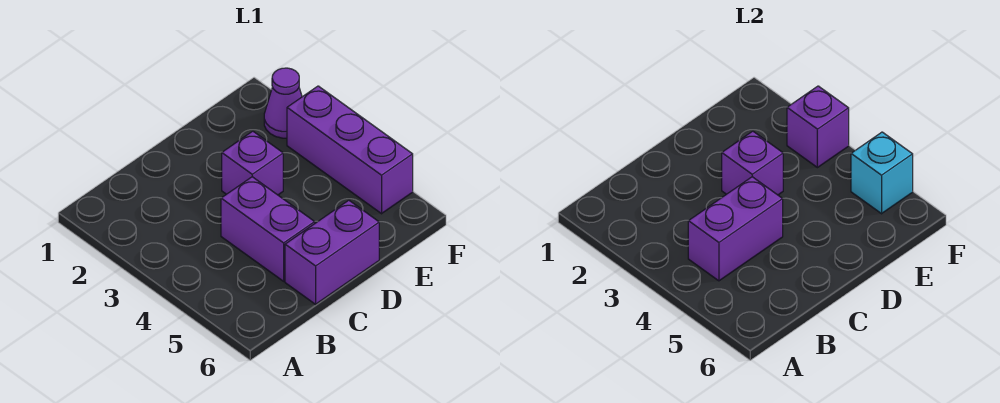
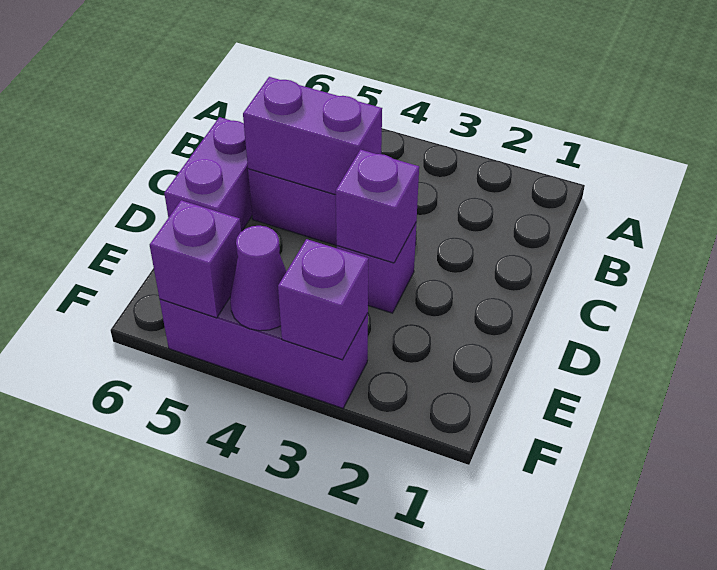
purple 1x2 brick [688,177,783,281] -> purple 1x2 brick turned to [243,77,382,195]
purple 1x1 cone [264,68,302,138] -> purple 1x1 cone moved to [230,226,287,331]
cyan 1x1 brick [851,132,913,214] -> purple 1x1 brick [150,200,241,318]

